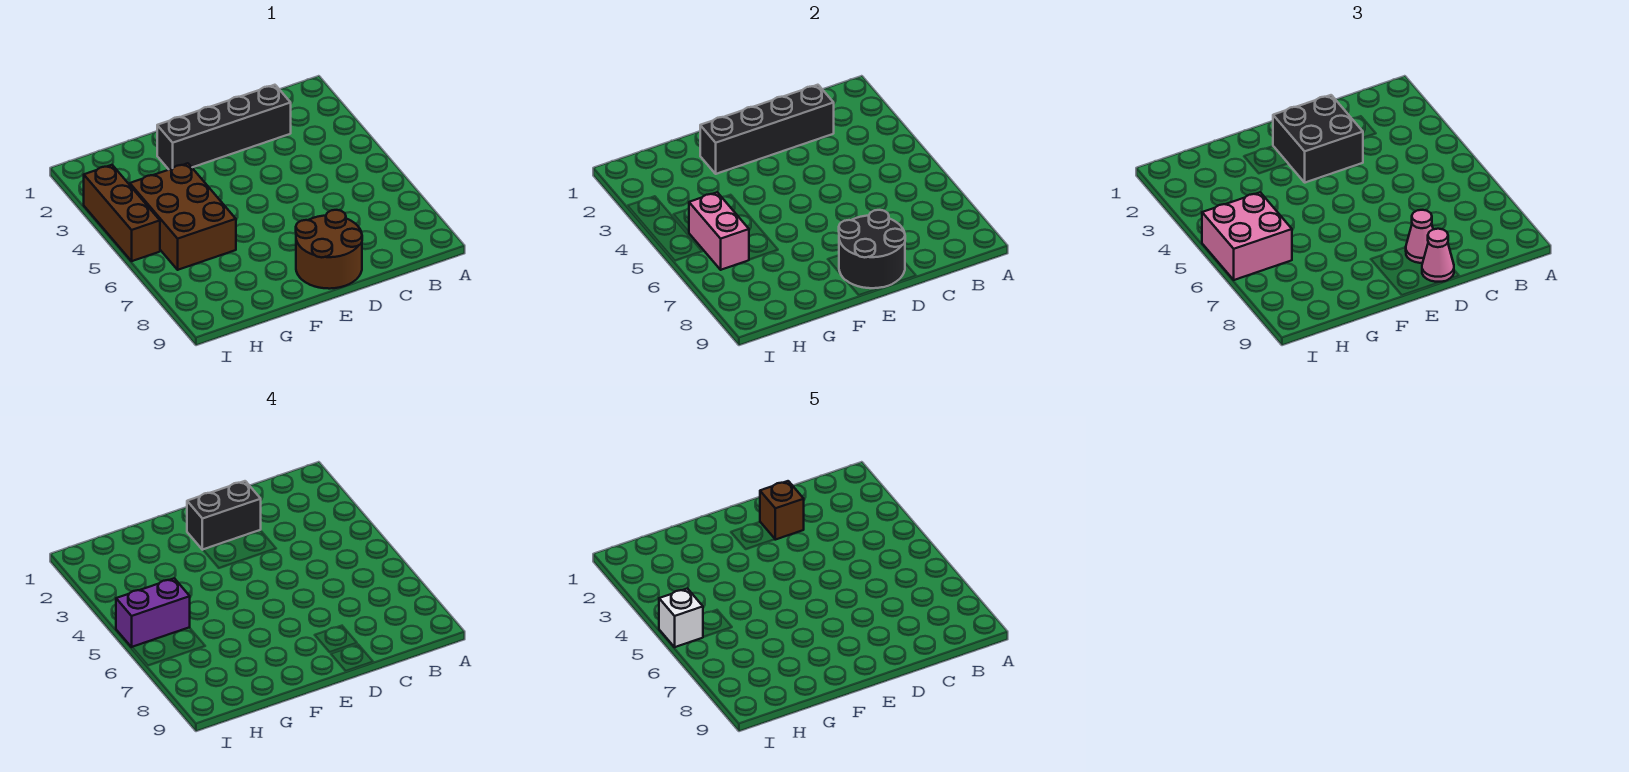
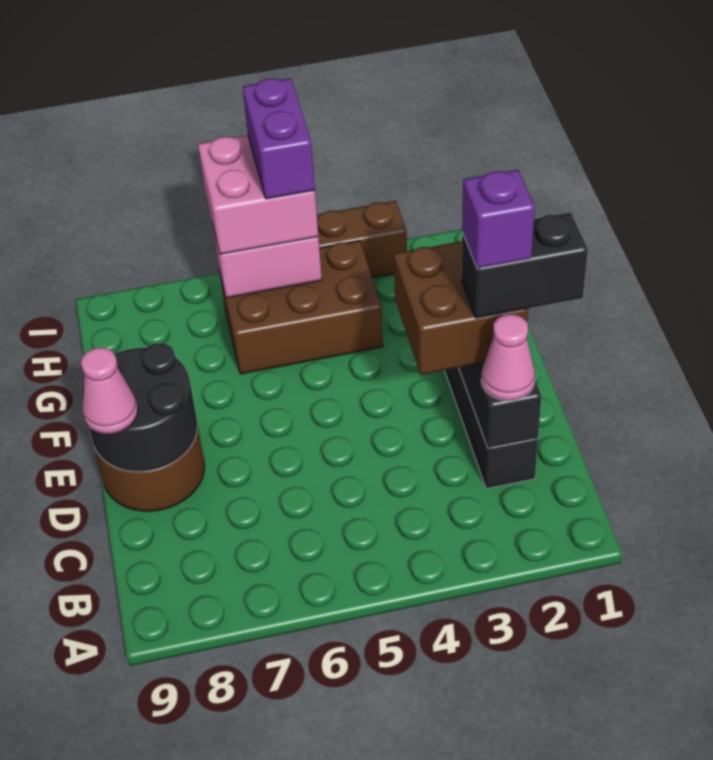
black 2x2 brick [1273,95,1363,183] -> brown 2x2 brick [394,241,528,375]
black 1x2 brick [187,481,261,550] -> black 1x2 brick turned to [461,212,588,318]
brown 1x1 brick [760,481,804,540] -> purple 1x1 brick [462,170,535,269]
pink 1x1 cone [1406,210,1433,263] -> pink 1x1 cone moved to [481,314,535,401]
white 1x1 brick [659,588,703,647] -> none

